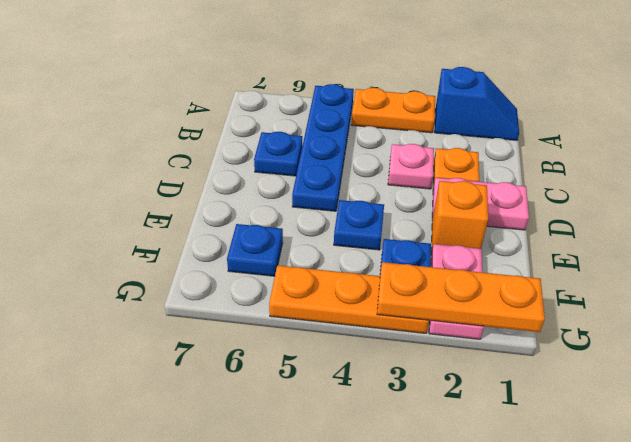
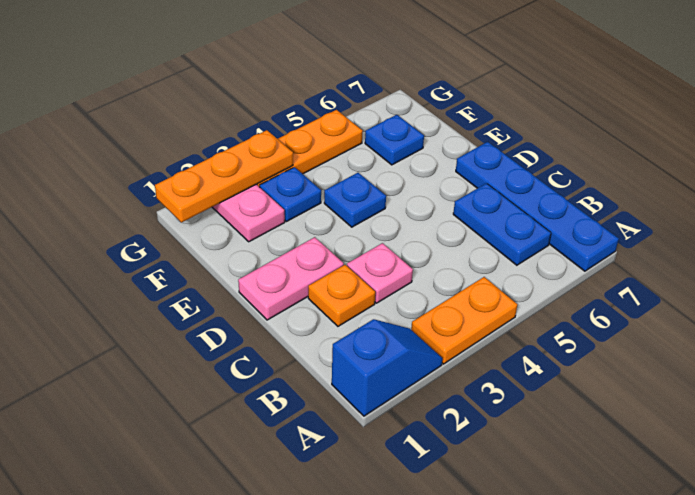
blue 1x2 slope [435,67,519,140] -> blue 1x2 slope turned to [332,319,442,416]
blue 1x4 plate [292,84,354,211] -> blue 1x4 plate moved to [456,142,619,271]
blue 1x1 plate [254,132,302,176] -> blue 1x2 plate [453,183,551,265]
orange 1x1 brick [431,181,488,255] -> none

